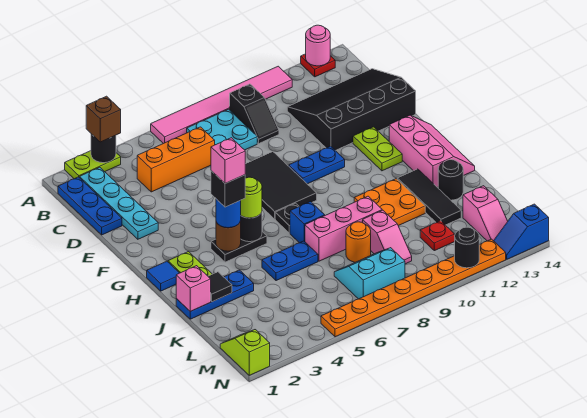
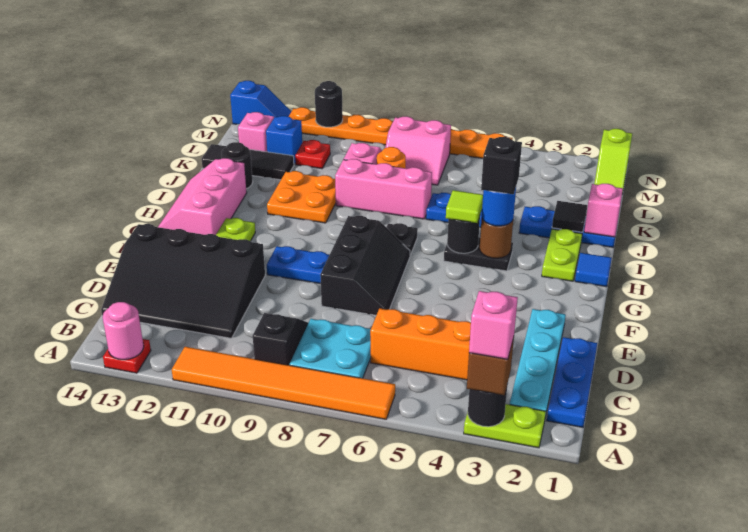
pink 1x6 tile [151,66,292,144] -> orange 1x6 tile [172,347,395,419]
black 2x3 tile [245,152,317,219] -> black 2x3 slope [320,216,410,315]
pink 1x1 brick [211,138,245,183] -> pink 1x1 brick moved to [469,291,518,359]
lime 1x1 round brick [241,177,262,218] -> lime 1x1 tile [446,190,483,223]
blue 1x1 brick [290,202,325,243] -> blue 1x1 brick moved to [266,116,302,164]
black 1x3 tile [397,169,461,225] -> black 1x3 tile turned to [202,144,294,180]
cyan 2x2 slope [334,248,405,299] -> pink 2x2 slope [385,116,451,185]

